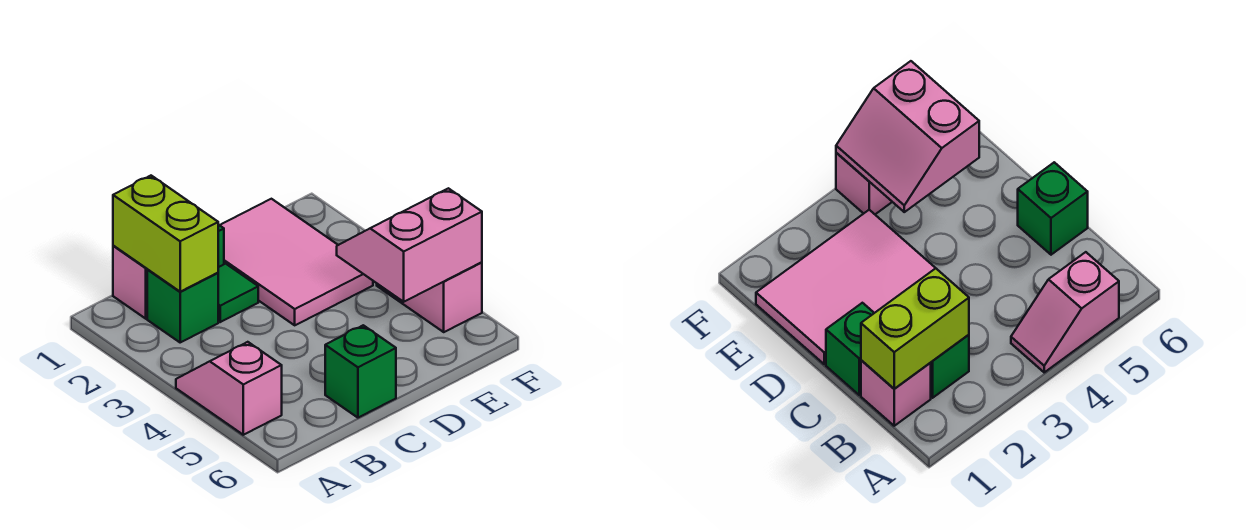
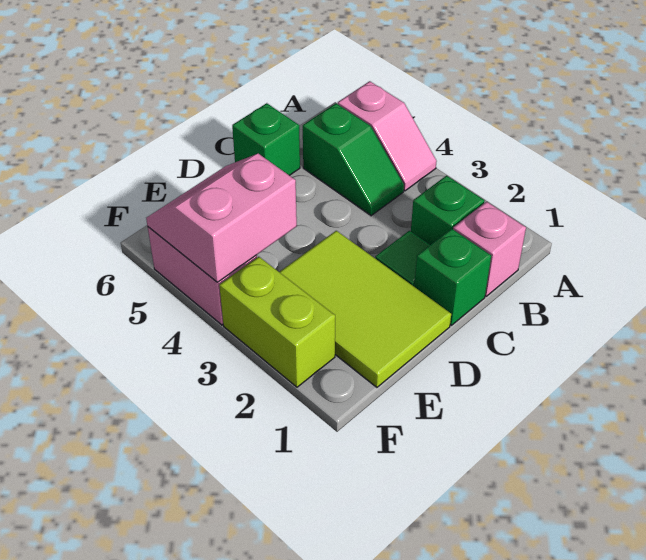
lime 1x2 brick [113,176,218,292] -> lime 1x2 brick moved to [219,257,335,387]
none -> green 1x2 slope [303,104,404,216]
pink 2x3 tile [220,199,373,325] -> lime 2x3 tile [280,231,451,387]
pink 2x2 slope [337,188,482,302] -> pink 2x2 slope turned to [146,154,297,283]

